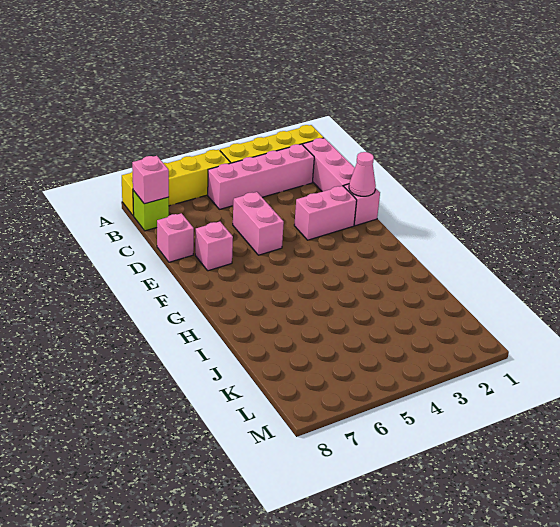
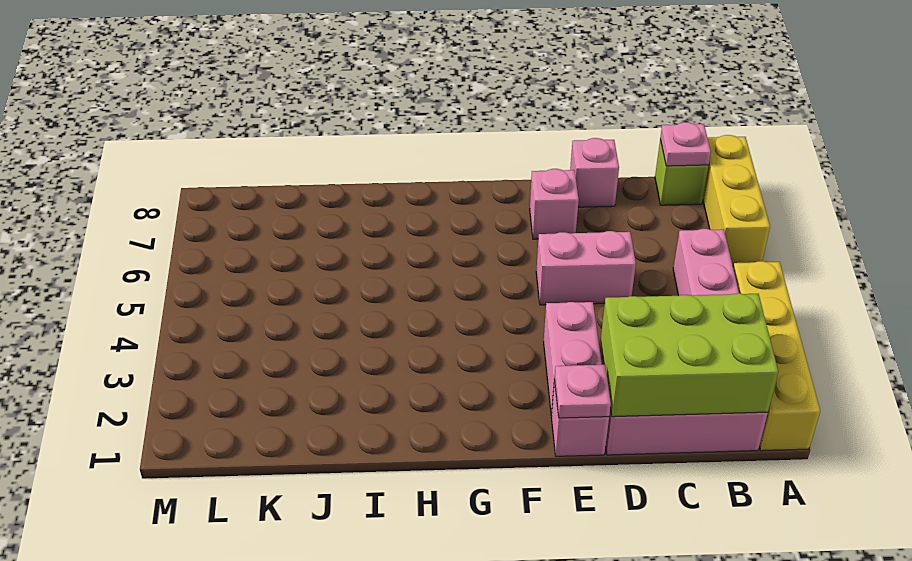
yellow 1x4 brick [122,150,230,216] -> yellow 1x3 brick [703,135,770,266]
none -> lime 2x3 brick [601,293,778,417]
pink 1x1 brick [132,156,169,204] -> pink 1x1 plate [660,122,711,166]
pink 1x1 cone [349,152,376,196] -> pink 1x1 plate [554,365,611,418]

